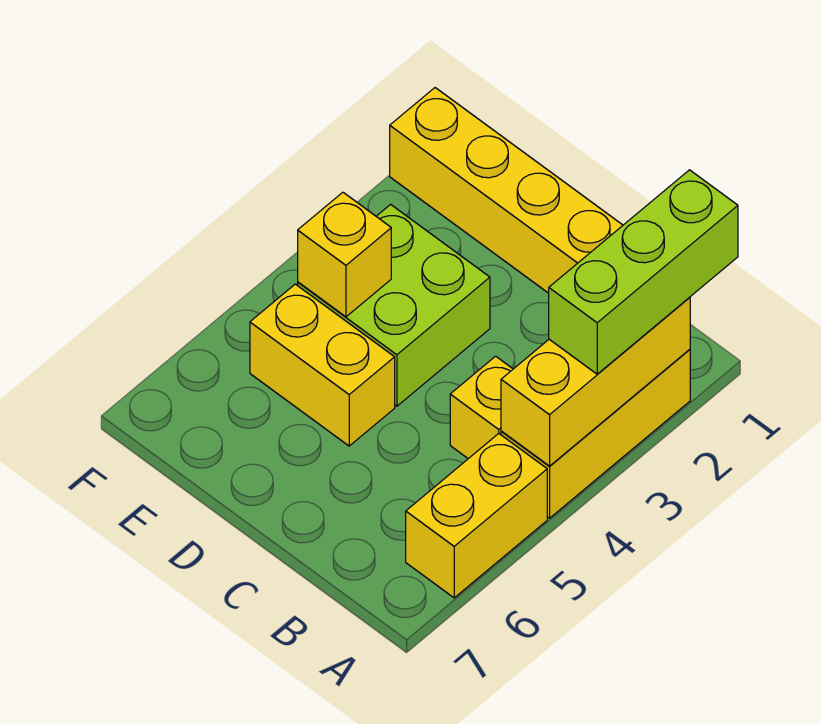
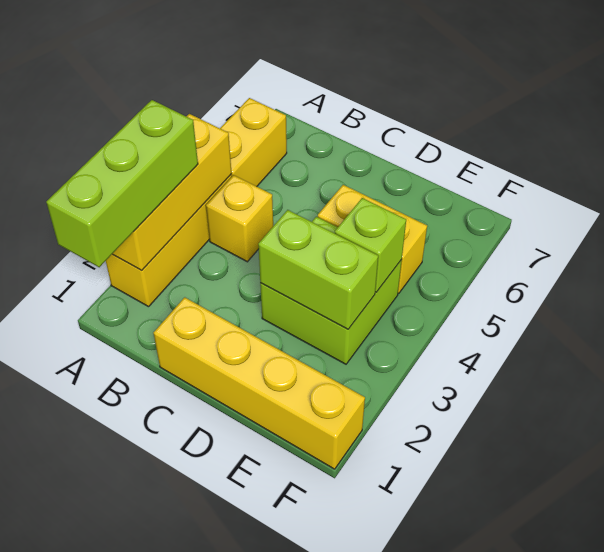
none -> lime 1x2 brick [258,210,378,329]
yellow 1x1 brick [298,192,391,317] -> lime 1x1 brick [335,198,406,292]

